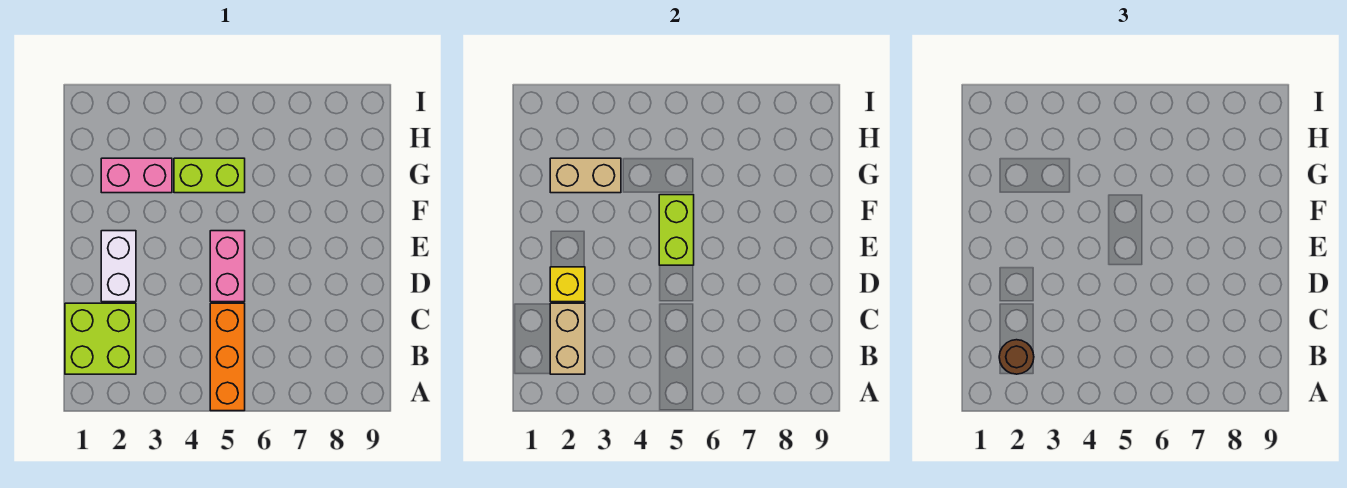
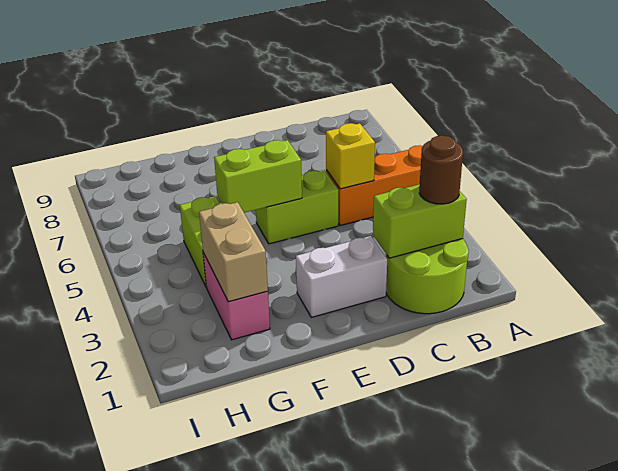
lime 2x2 brick [65,303,136,374] -> lime 2x2 round brick [386,239,469,314]
tan 1x2 brick [550,303,585,374] -> lime 1x2 brick [373,184,467,258]
yellow 1x1 brick [550,267,585,302] -> yellow 1x1 brick moved to [326,123,375,189]
pink 1x2 brick [210,231,245,302] -> lime 1x2 brick [256,170,338,244]

